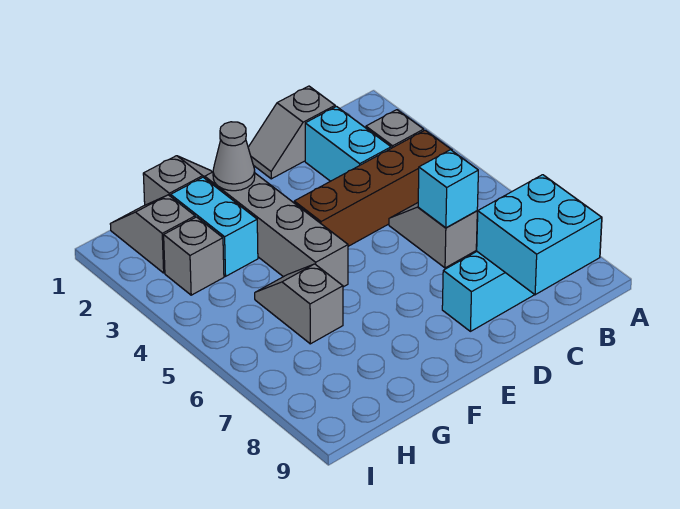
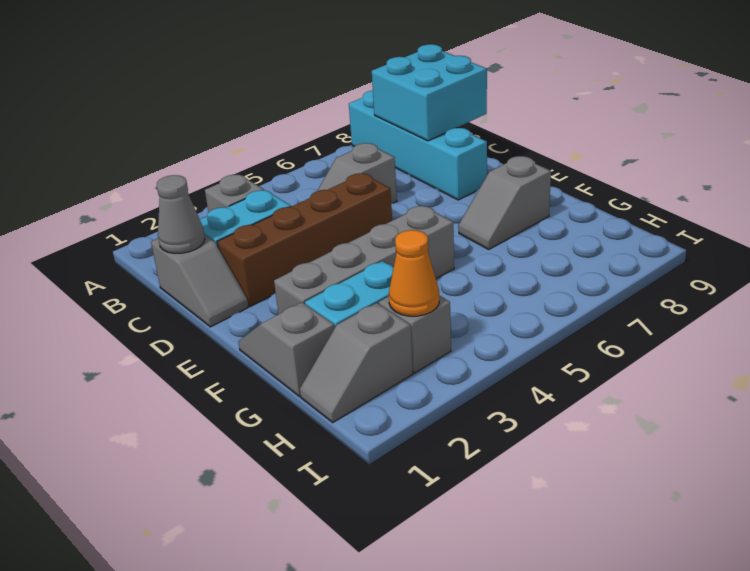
brown 1x4 brick [294,130,452,246] -> brown 1x4 brick turned to [217,173,392,306]
cyan 1x1 brick [418,150,478,228] -> none
grey 1x1 cone [213,122,255,191] -> grey 1x1 cone moved to [157,175,205,253]
grey 1x2 slope [255,264,343,344] -> grey 1x2 slope moved to [458,156,551,249]
none -> orange 1x1 cone [389,230,439,316]

